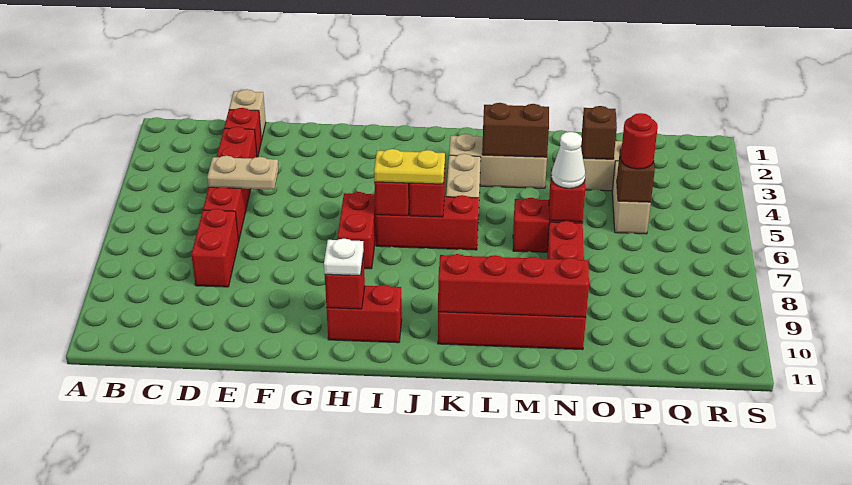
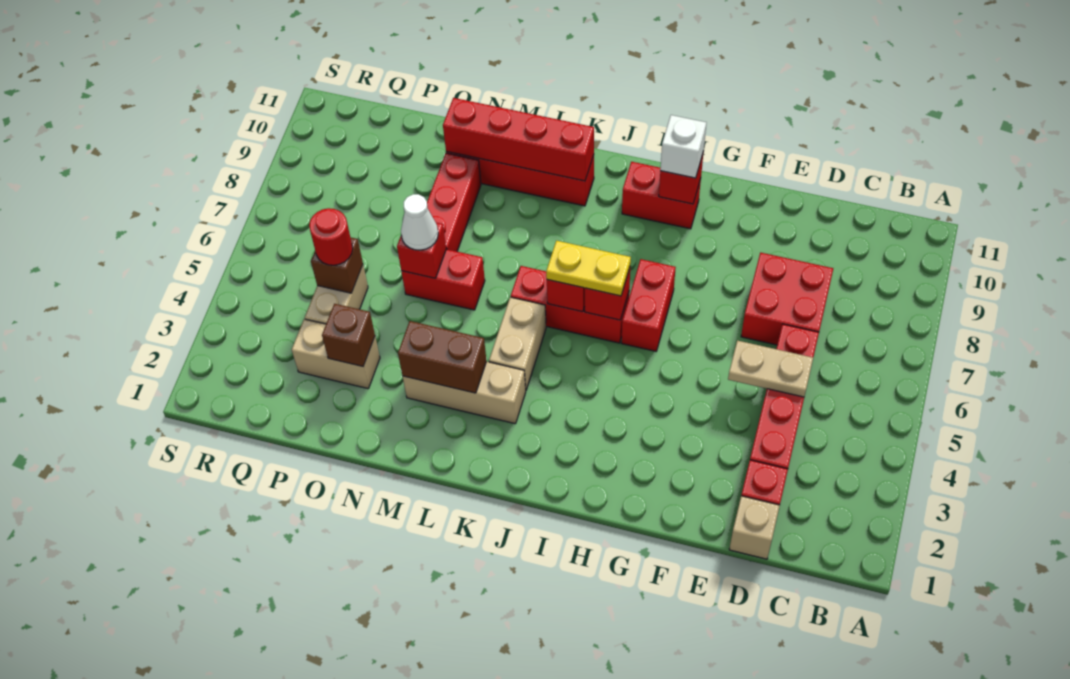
red 1x2 brick [191,209,239,287] -> red 2x2 brick [741,253,833,345]
white 1x1 plate [324,239,364,276] -> white 1x1 brick [660,115,706,178]

